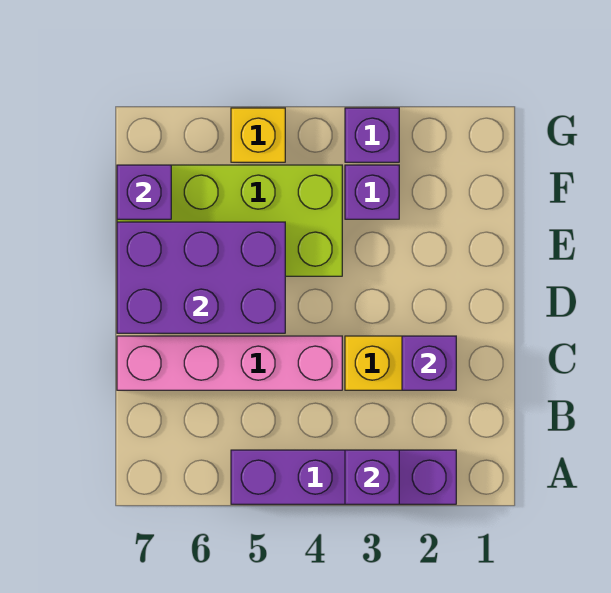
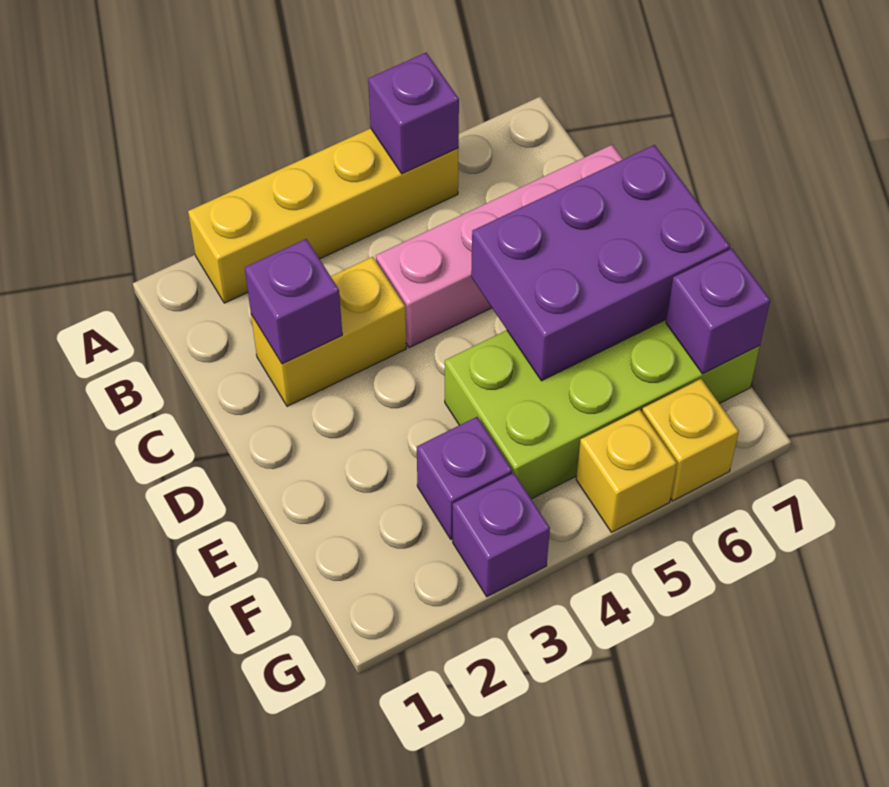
purple 1x4 brick [231,450,456,504] -> yellow 1x4 brick [188,128,459,303]
purple 1x1 brick [345,450,399,504] -> purple 1x1 brick moved to [368,53,459,174]
none -> yellow 1x1 brick [642,379,739,501]

